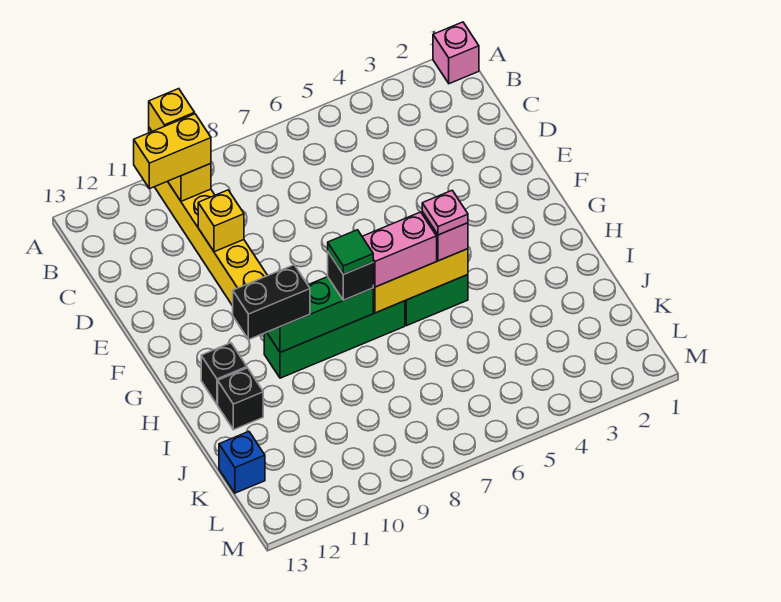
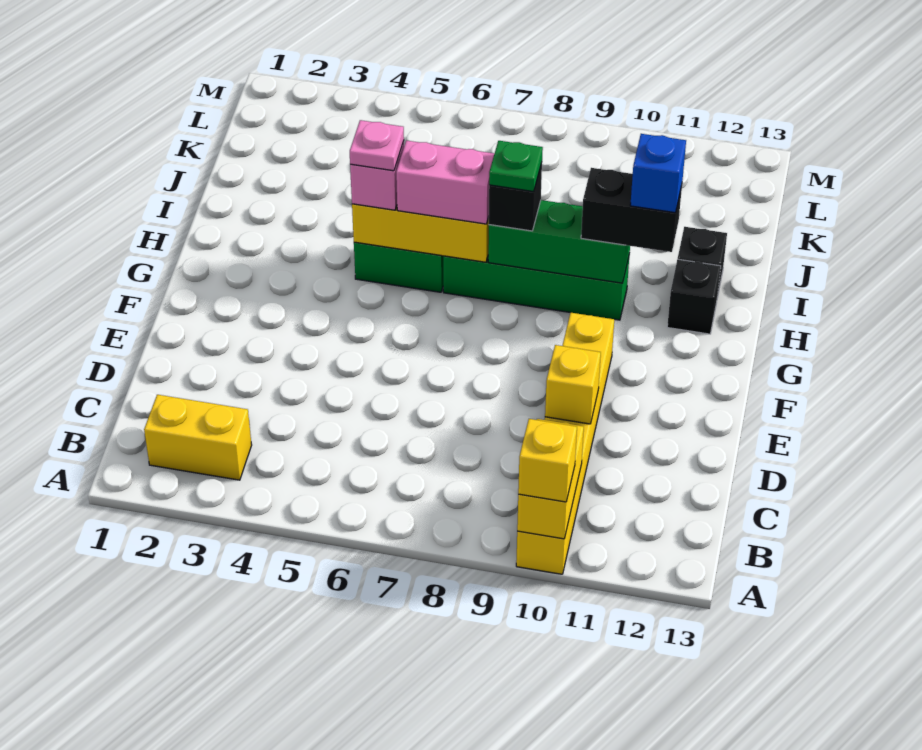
pink 1x1 brick [433,22,479,84] -> none
yellow 1x2 brick [134,114,211,189] -> yellow 1x2 brick moved to [144,395,252,480]
green 1x1 tile [328,230,373,274] -> green 1x1 plate [489,141,543,192]
blue 1x1 brick [219,432,265,493] -> blue 1x1 brick moved to [630,134,686,213]

